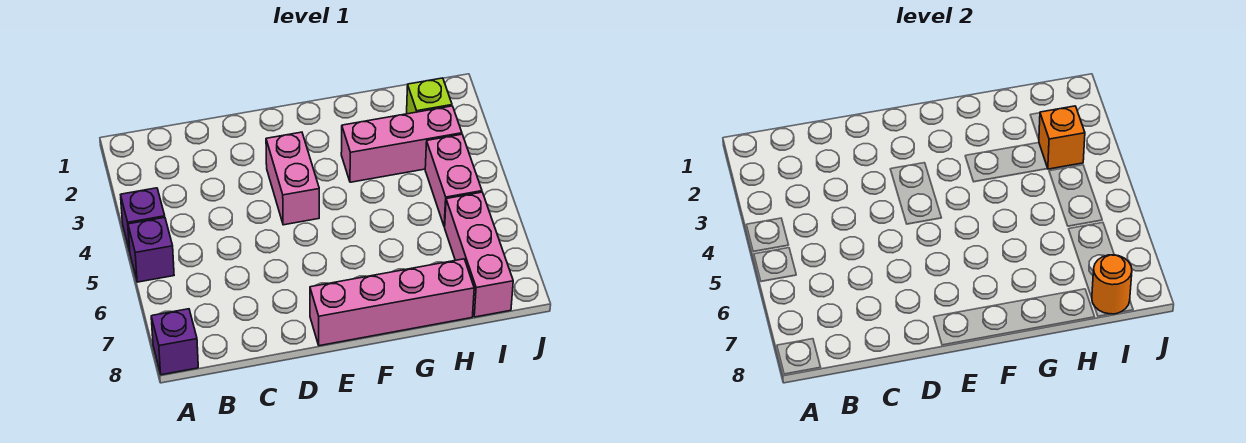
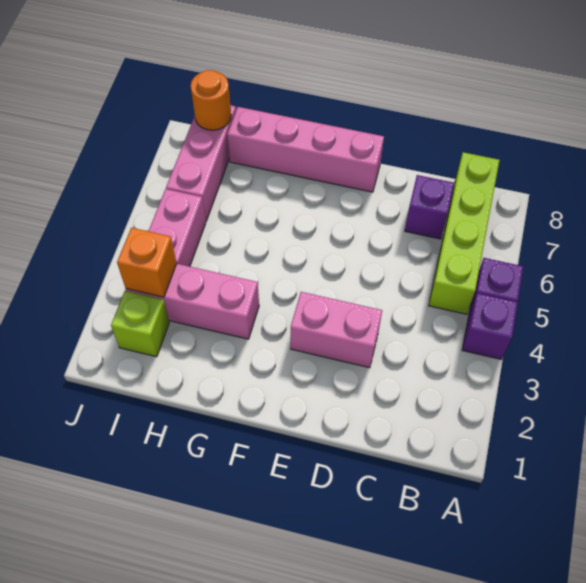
purple 1x1 brick [151,309,198,375] -> purple 1x1 brick moved to [405,175,454,239]
none -> lime 1x4 brick [429,152,500,314]
pink 1x2 brick [266,132,319,225] -> pink 1x2 brick turned to [291,292,382,368]

